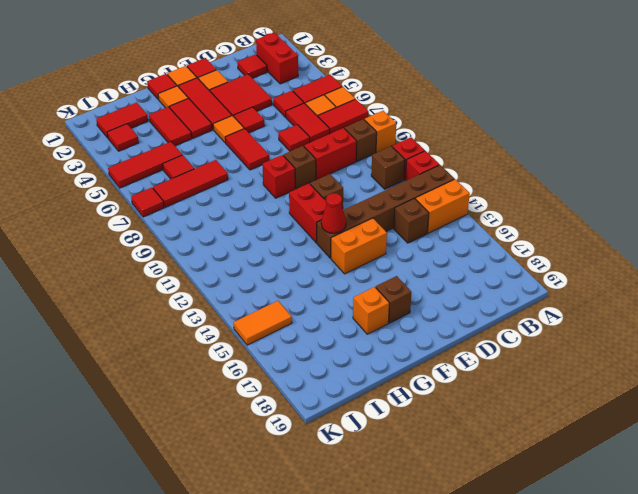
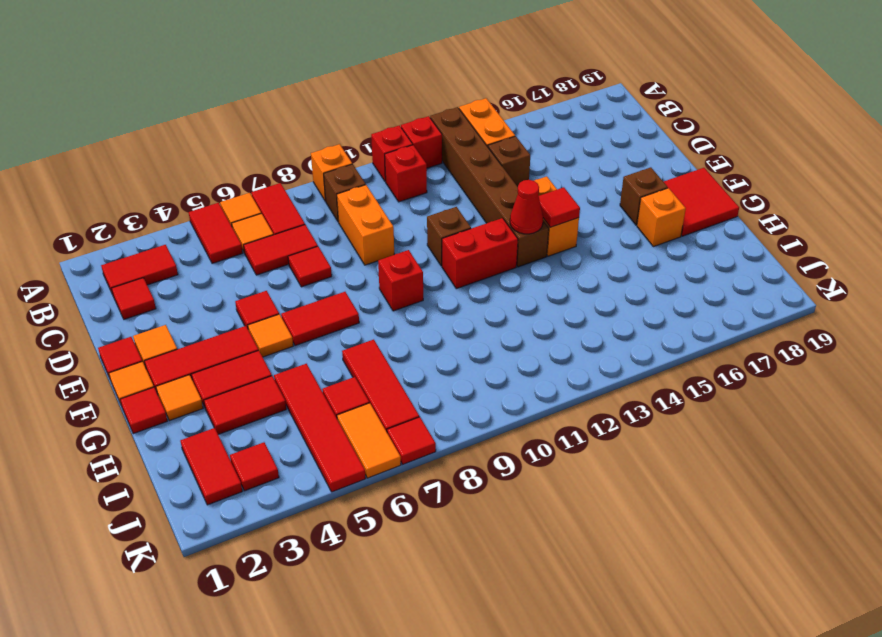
red 1x2 brick [256,32,298,84] -> red 1x2 tile [101,245,178,294]
brown 1x1 brick [371,146,405,189] -> red 1x1 brick [385,145,427,202]
red 1x1 tile [273,91,303,117] -> red 1x1 tile moved to [539,187,580,227]
red 1x2 brick [304,128,357,179] -> orange 1x2 brick [337,185,394,265]
red 2x2 tile [210,74,272,117] -> red 2x2 tile moved to [664,168,739,236]
brown 1x1 brick [283,146,316,189] -> none
red 1x3 tile [108,142,182,188] -> red 1x4 tile [274,364,366,492]
orange 1x2 tile [234,301,292,345] -> orange 1x2 tile moved to [337,403,401,478]

